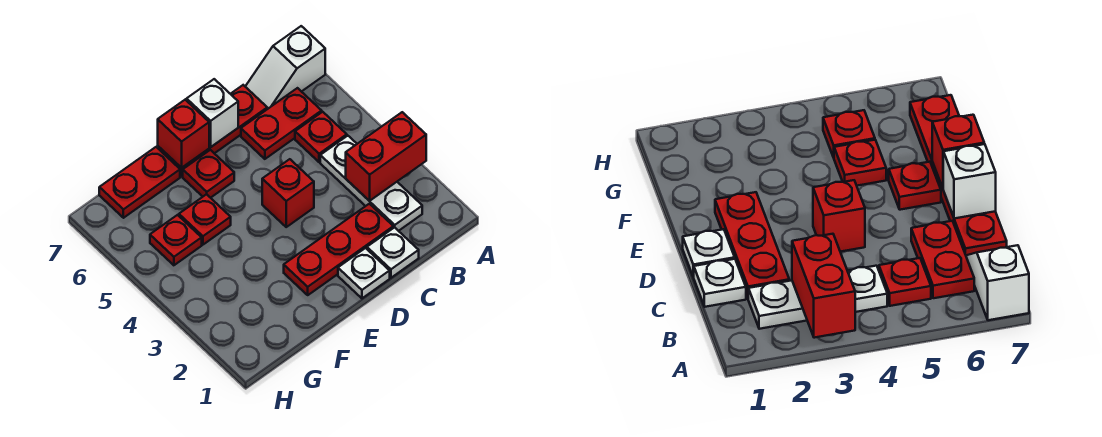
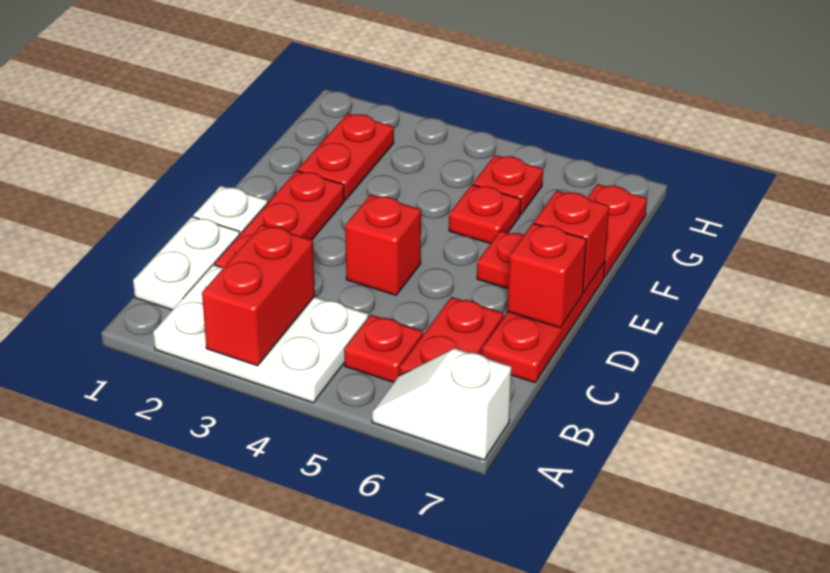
white 1x2 slope [245,26,325,109] -> white 1x2 slope turned to [372,348,511,460]
white 1x3 plate [320,136,422,231] -> white 2x3 plate [153,265,368,403]
white 1x1 plate [367,227,419,278] -> white 1x2 plate [133,217,240,310]
white 1x1 brick [187,79,238,147] -> red 1x1 brick [507,223,586,328]
none -> red 1x2 plate [298,113,394,200]

